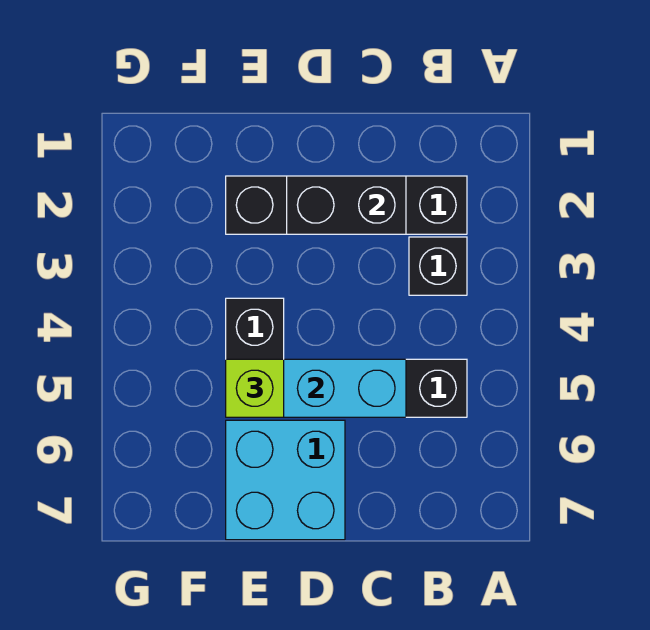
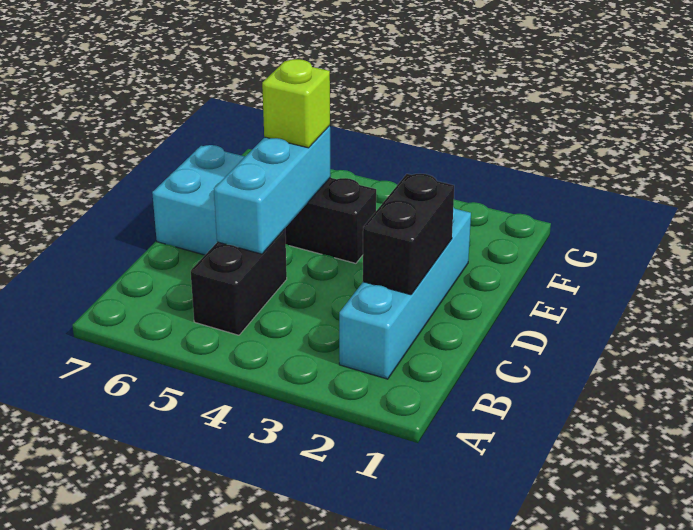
black 1x4 brick [226,176,467,234] -> cyan 1x4 brick [339,207,471,379]
black 1x1 brick [409,237,467,295] -> none

